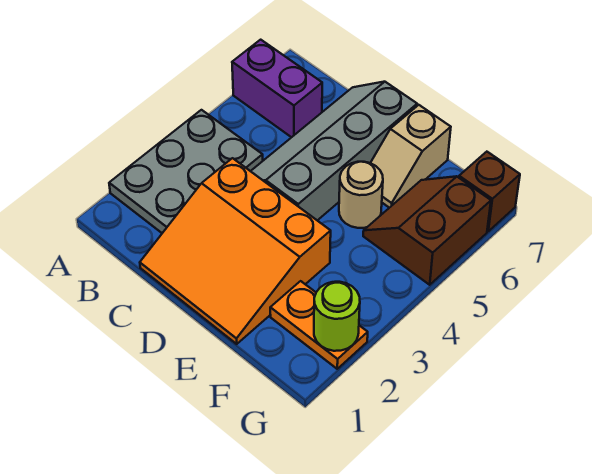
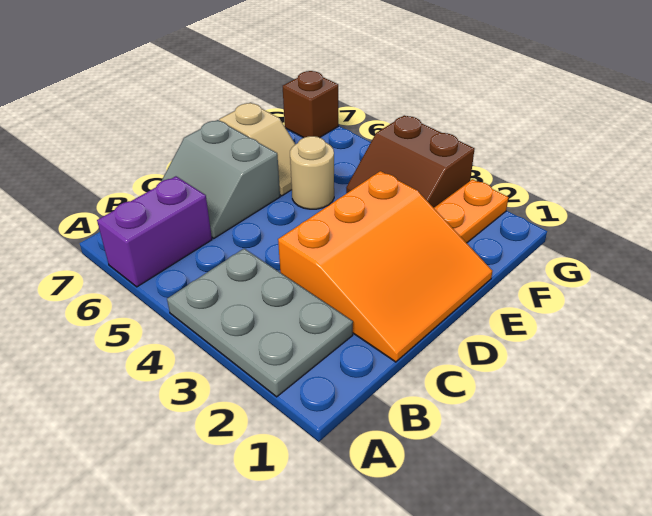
grey 2x4 slope [251,82,417,220] -> grey 2x2 slope [161,120,280,238]
brown 2x2 slope [363,176,491,285] -> brown 2x2 slope moved to [346,115,474,208]
lime 1x1 round brick [314,282,360,351] -> none

